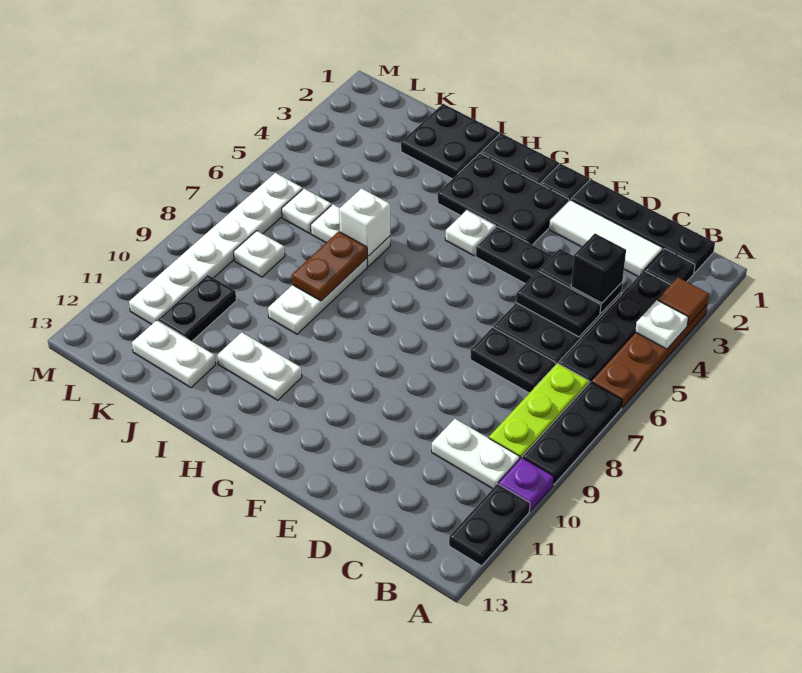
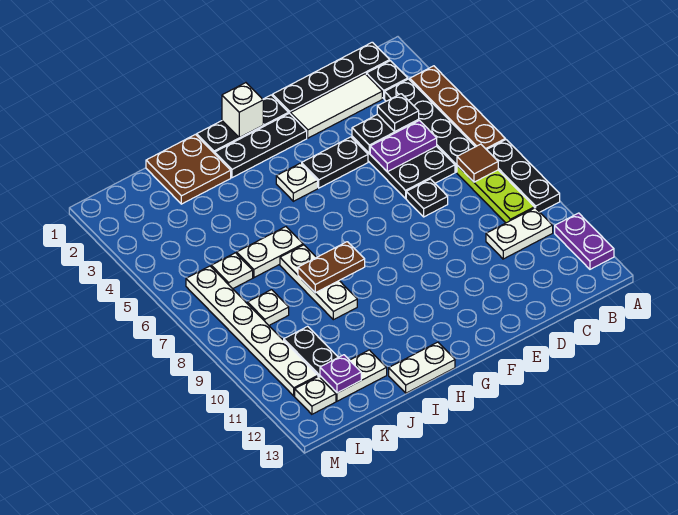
brown 1x1 tile [658,277,709,325] -> brown 1x1 tile moved to [457,144,498,182]
white 1x1 plate [635,300,688,349] -> white 1x1 plate moved to [295,376,336,414]
purple 1x1 plate [499,458,554,511] -> purple 1x1 plate moved to [320,355,361,393]
black 1x2 plate [449,484,530,566] -> purple 1x2 plate [555,213,614,269]
black 1x1 brick [571,234,626,303] -> black 1x1 plate [377,94,419,131]
black 1x2 plate [516,271,601,337] -> purple 1x2 plate [370,121,437,172]
black 1x2 plate [470,327,556,393] -> black 1x1 plate [406,179,448,217]
black 2x3 plate [438,153,569,245] -> black 1x3 plate [215,113,307,178]
white 1x2 plate [217,332,302,400] -> white 1x2 plate moved to [389,342,455,393]
black 2x2 plate [401,104,500,179] -> brown 2x2 plate [146,134,231,204]
white 1x1 brick [339,188,390,256] -> white 1x1 brick moved to [222,83,263,138]
brown 1x2 plate [292,231,367,301] -> brown 1x2 plate turned to [298,242,365,293]

